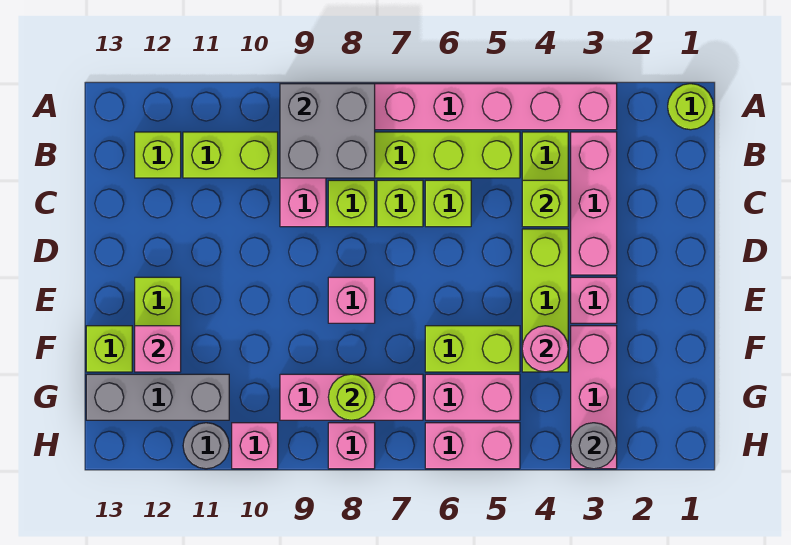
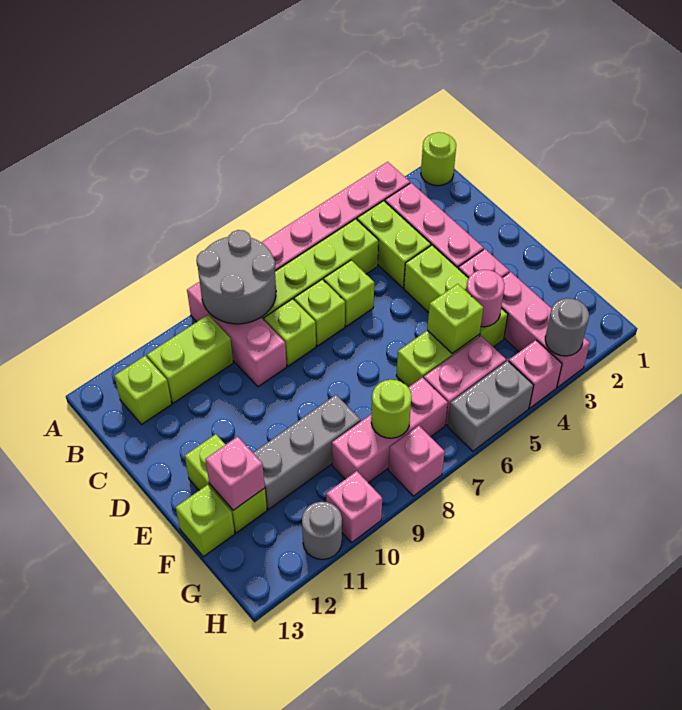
grey 2x2 brick [280,84,375,178] -> grey 2x2 round brick [196,230,276,324]
lime 1x1 brick [522,180,568,227] -> lime 1x1 brick moved to [427,284,483,354]
pink 1x1 brick [328,277,375,323] -> pink 1x1 brick moved to [509,340,562,408]
grey 1x3 brick [86,374,229,420] -> grey 1x3 brick moved to [253,395,361,510]
pink 1x2 brick [425,423,520,469] -> grey 1x2 brick [448,361,534,451]

